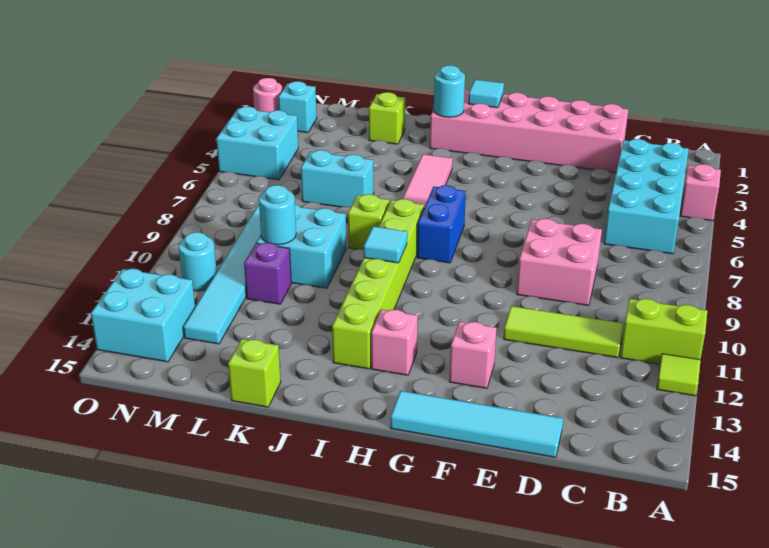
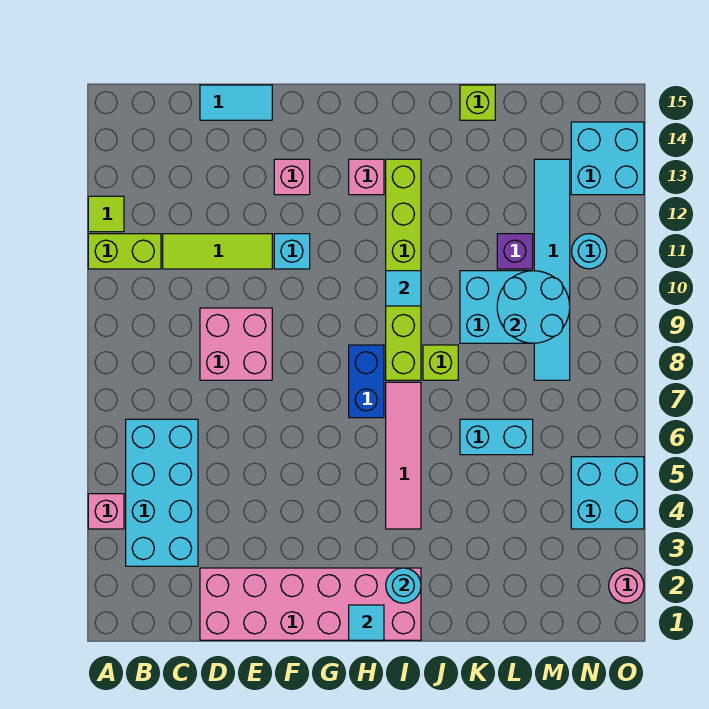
cyan 1x4 tile [390,391,563,458] -> cyan 1x2 tile [200,85,272,120]
lime 1x1 brick [369,92,405,144] -> none
cyan 1x1 round brick [259,185,296,245] -> cyan 2x2 round brick [497,271,570,343]
cyan 1x1 brick [279,81,317,133] -> cyan 1x1 brick moved to [274,234,310,269]

